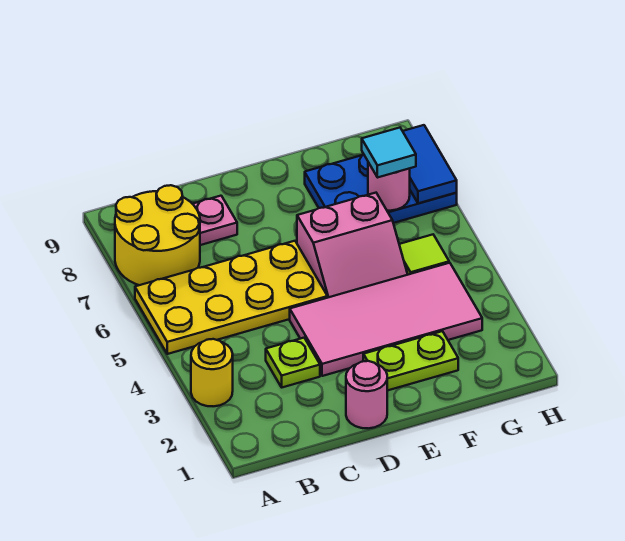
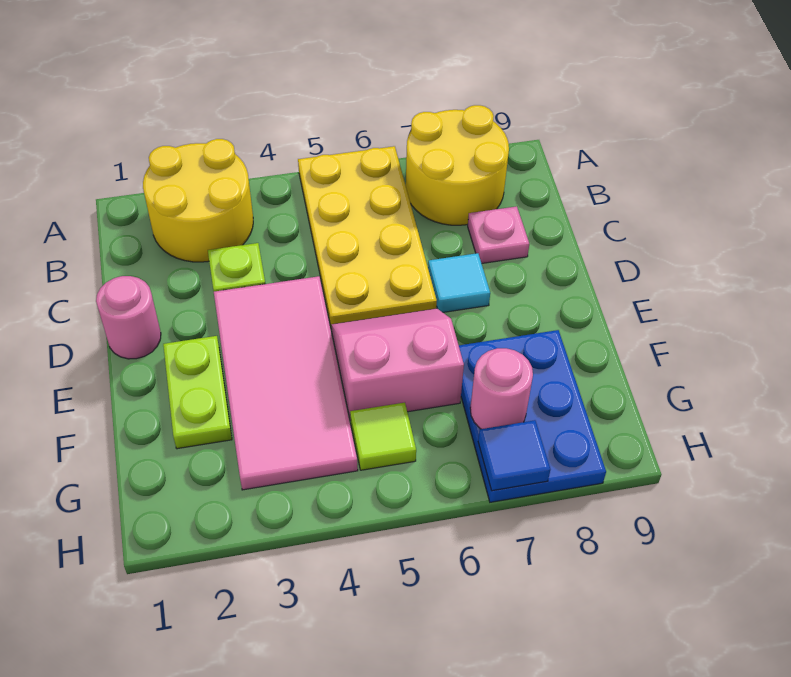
yellow 1x1 round brick [191,339,233,406] -> yellow 2x2 round brick [143,139,253,262]
pink 2x2 slope [297,193,408,297] -> pink 2x2 slope turned to [331,308,464,421]
cyan 1x1 tile [362,128,416,177] -> cyan 1x1 tile moved to [428,253,490,312]
blue 1x2 tile [403,125,457,203] -> blue 1x1 tile [478,420,550,491]

